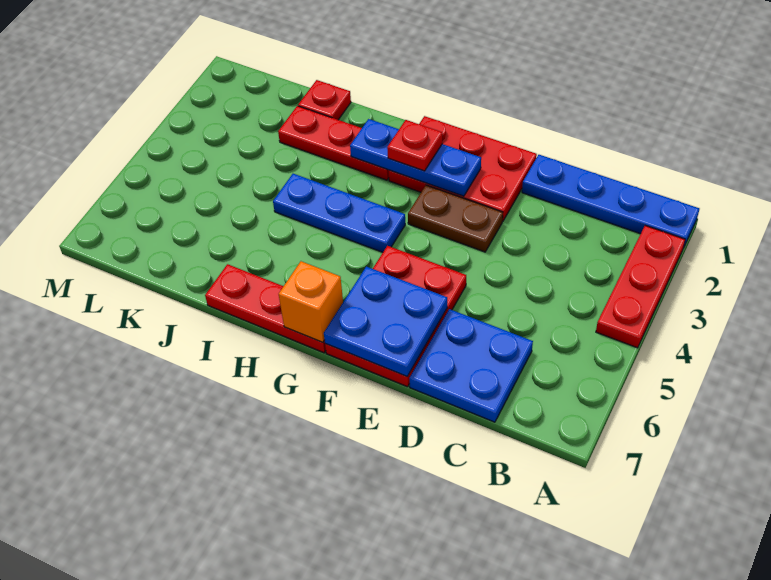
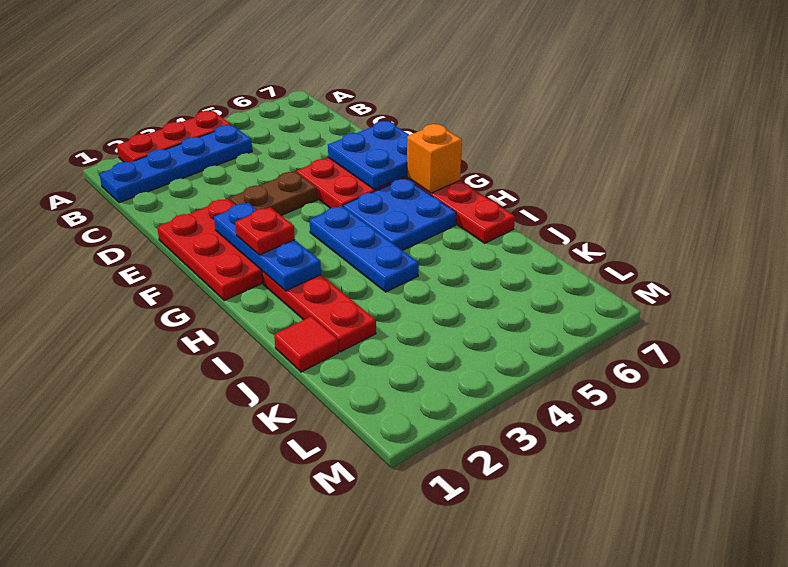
blue 1x4 plate [522,155,699,248] -> blue 1x4 plate turned to [99,125,252,203]
blue 2x2 plate [409,309,533,422] -> blue 2x2 plate moved to [343,178,456,251]
brown 1x2 plate [408,185,503,252] -> brown 1x2 plate turned to [229,171,317,216]
red 1x1 plate [298,80,351,120] -> red 1x1 tile [274,316,338,372]

